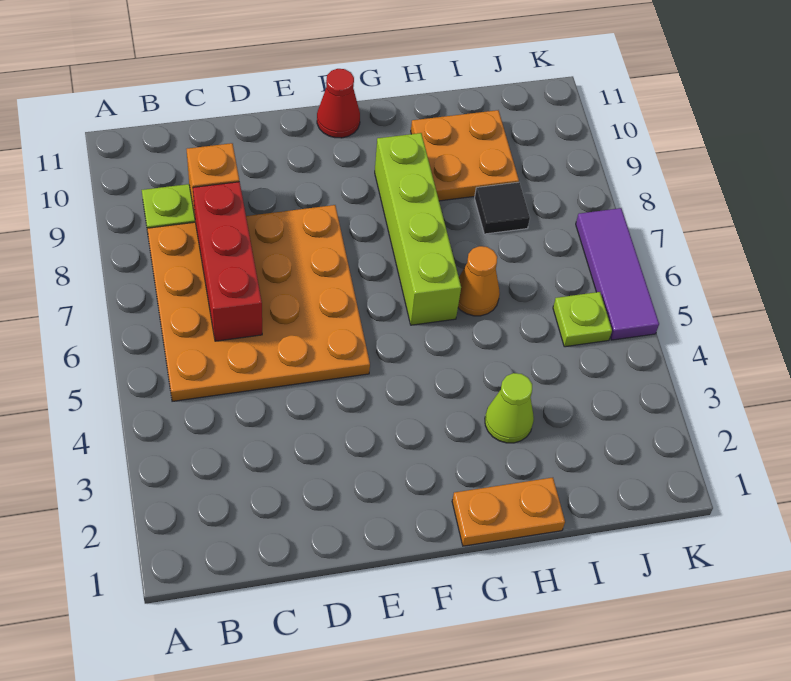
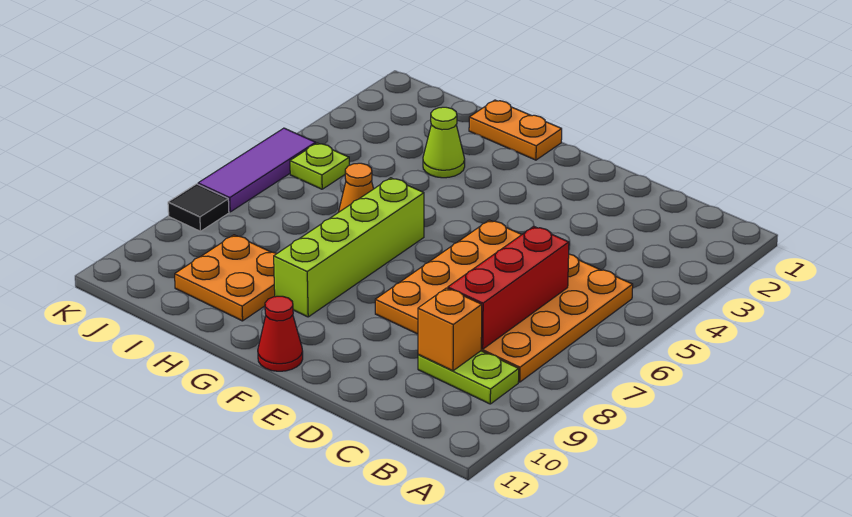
black 1x1 tile [475,182,530,234] -> black 1x1 tile moved to [168,184,229,231]

